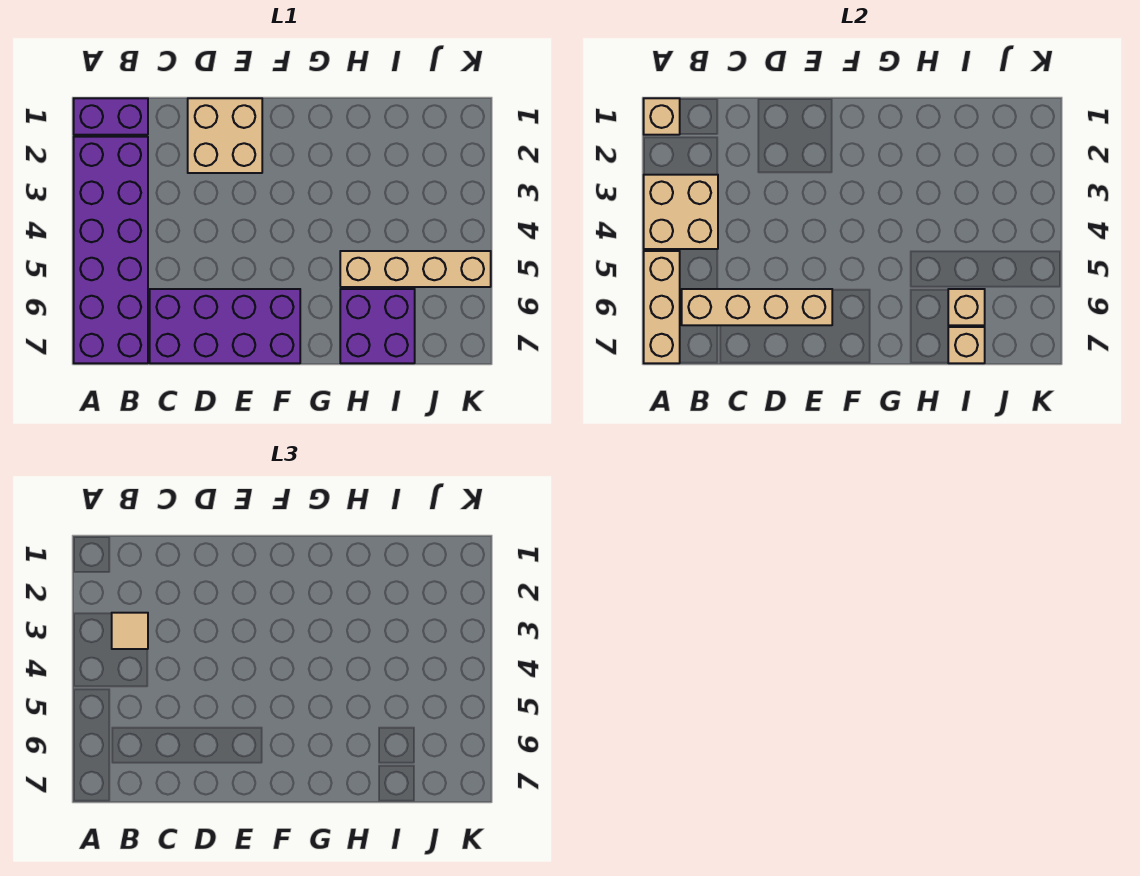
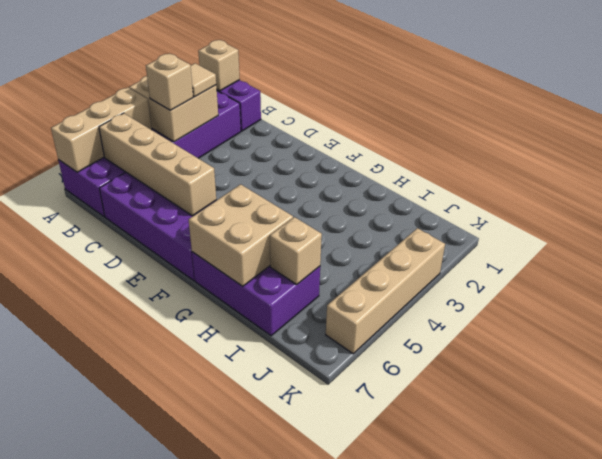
tan 2x2 brick [188,98,262,173] -> tan 2x2 brick moved to [189,184,293,286]
tan 1x4 brick [340,251,491,287] -> tan 1x4 brick turned to [326,228,445,354]
purple 2x2 brick [340,289,415,363] -> purple 2x3 brick [192,252,320,336]
tan 1x1 brick [948,327,985,363] -> tan 1x1 brick moved to [146,53,193,110]

